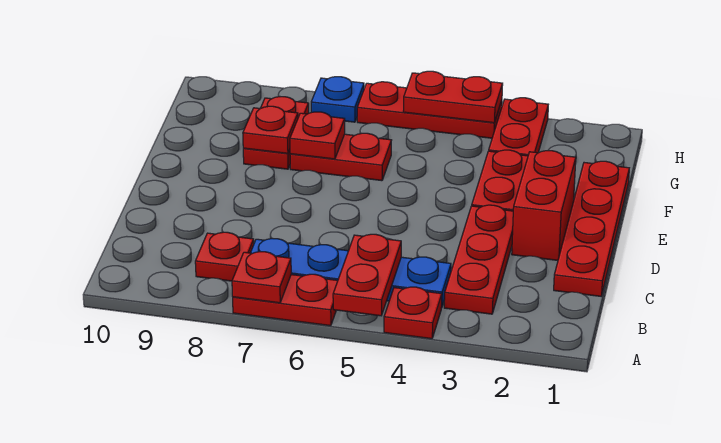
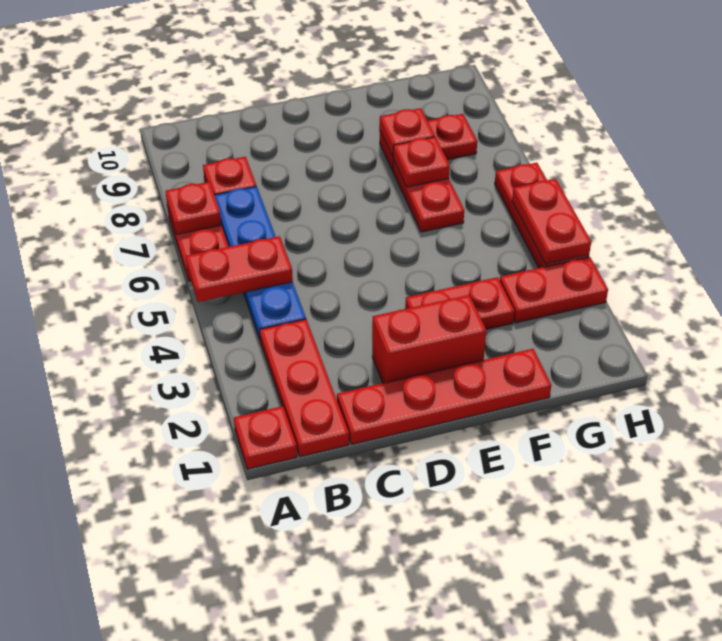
red 1x1 plate [384,287,442,339] -> red 1x1 plate moved to [234,406,297,469]
red 1x3 plate [444,205,513,314] -> red 1x3 plate turned to [260,319,349,457]
blue 1x1 plate [311,77,364,122] -> none

